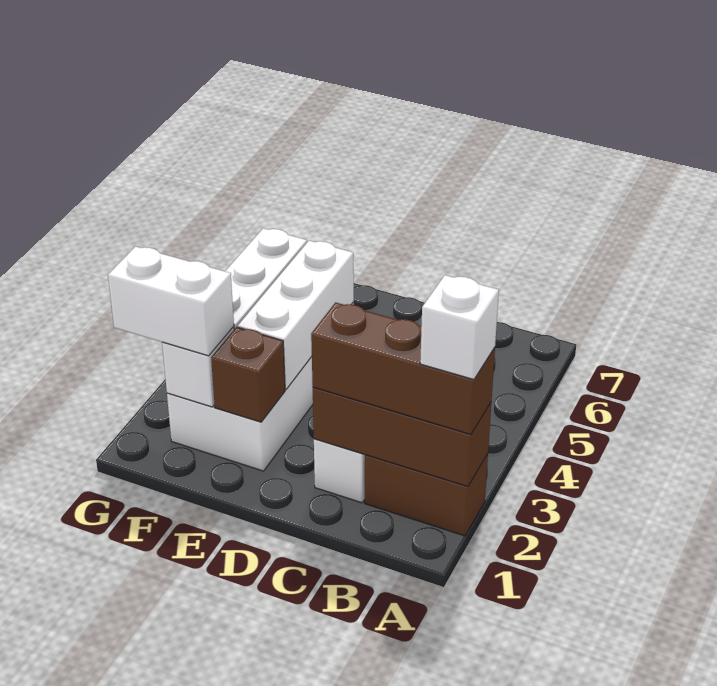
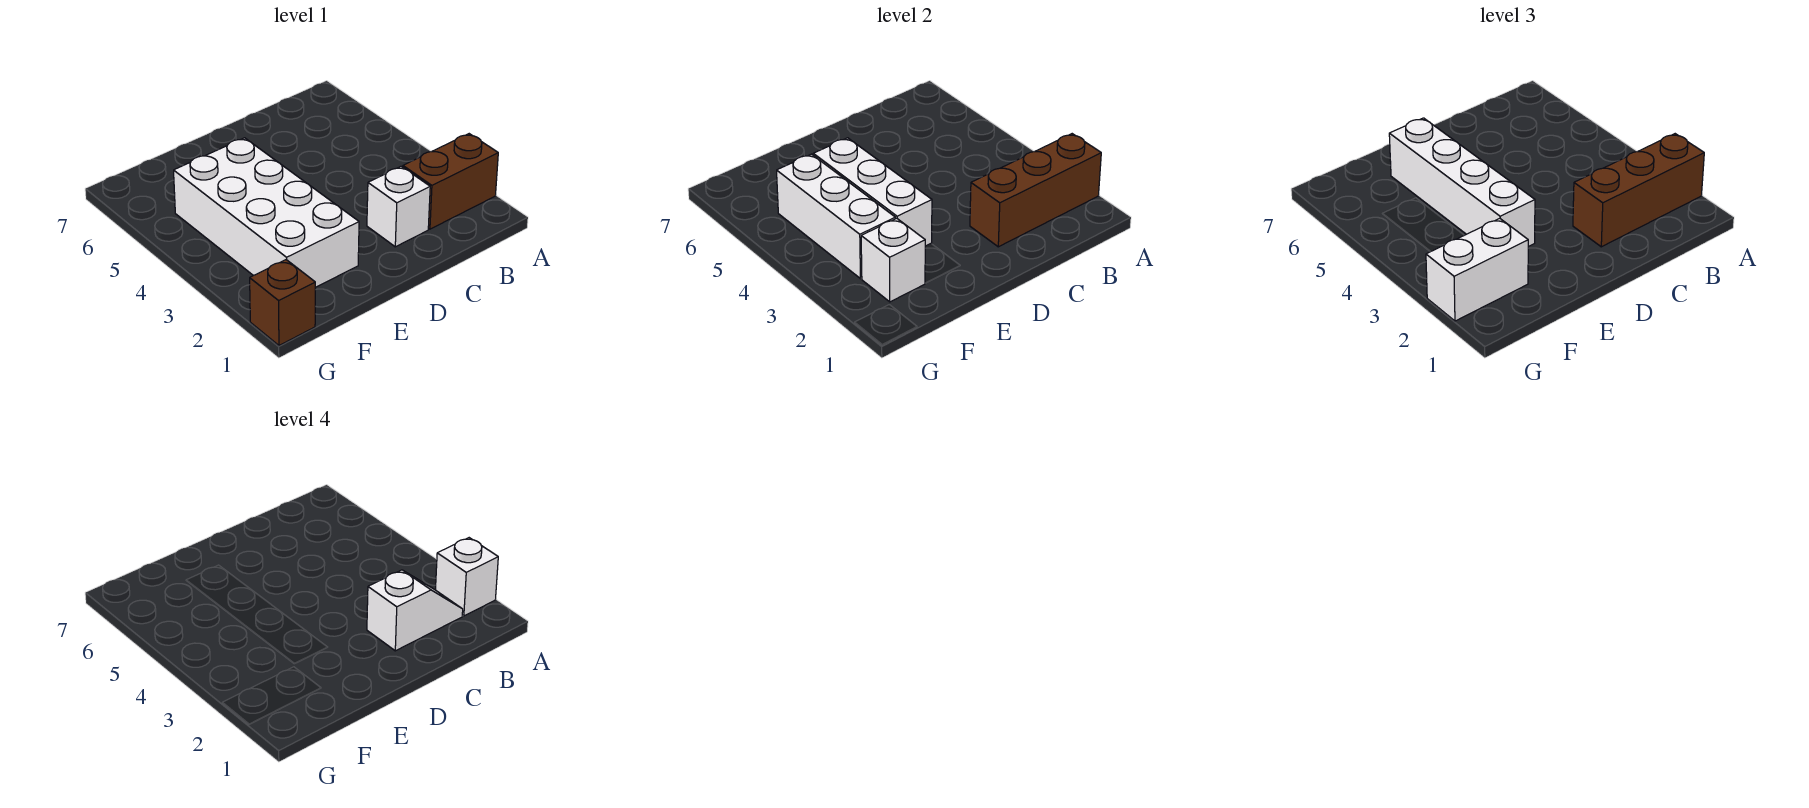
none -> white 1x2 slope [367,570,463,651]
brown 1x1 brick [211,327,285,422] -> brown 1x1 brick moved to [250,260,315,345]
none -> white 1x4 brick [1389,118,1535,247]

